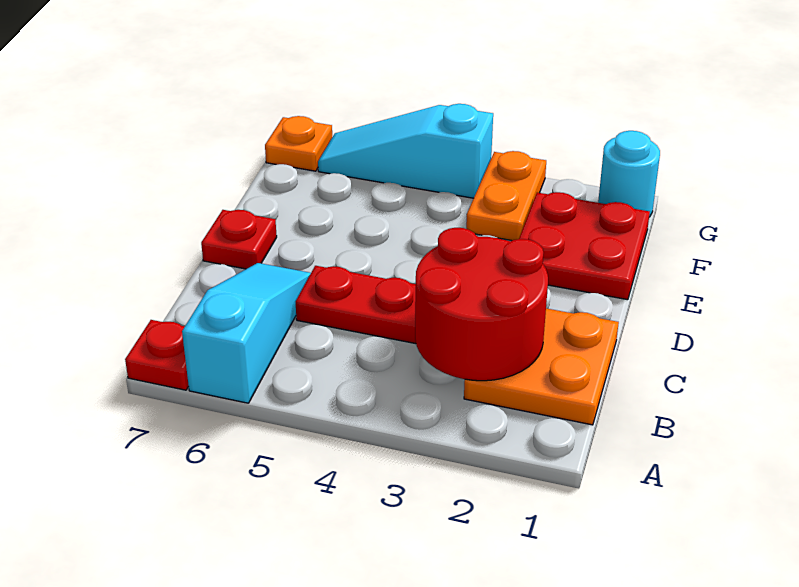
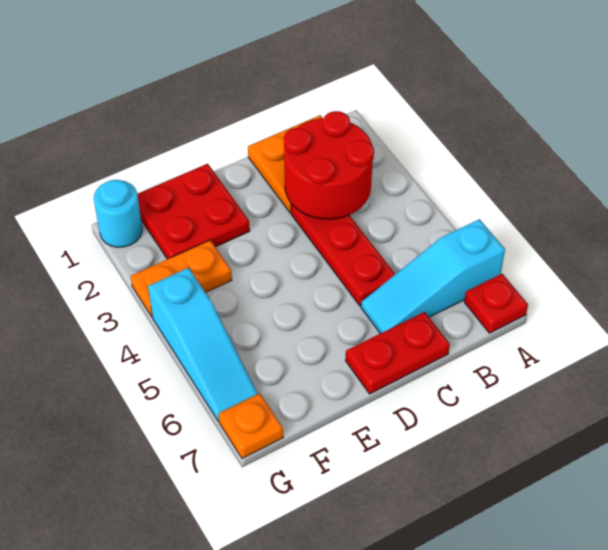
red 1x1 plate [201,210,277,269] -> red 1x2 plate [346,312,450,394]

